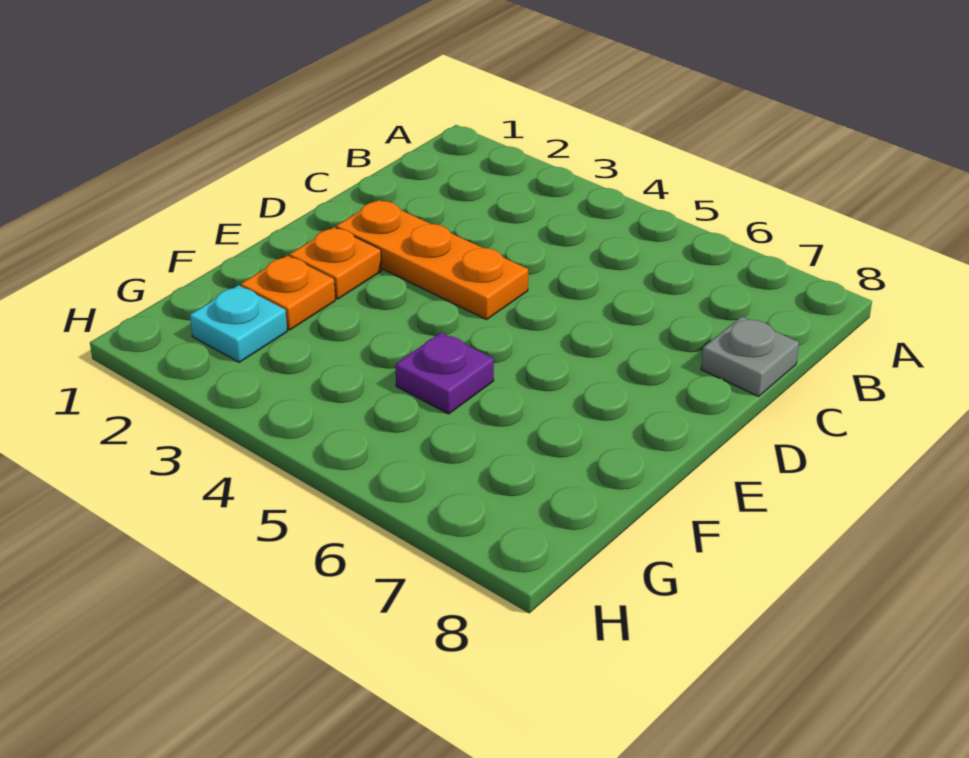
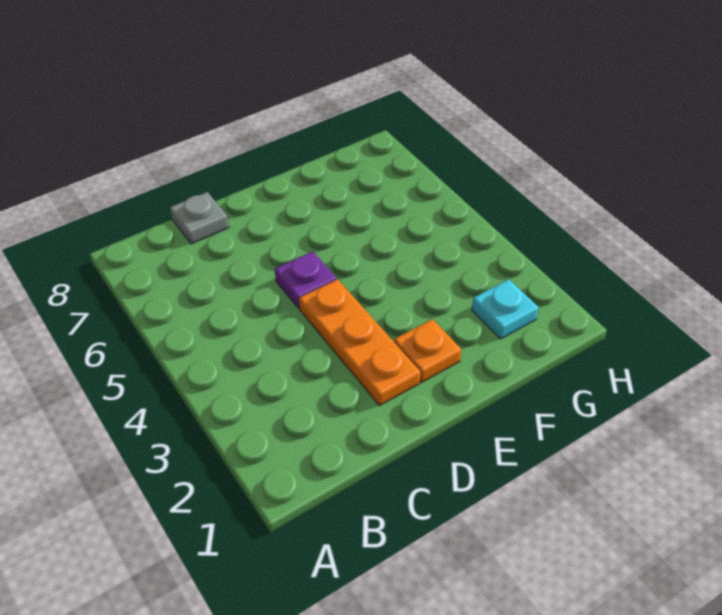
orange 1x1 plate [241,256,335,330] -> none
purple 1x1 plate [395,333,494,414] -> purple 1x1 plate moved to [275,251,337,308]

